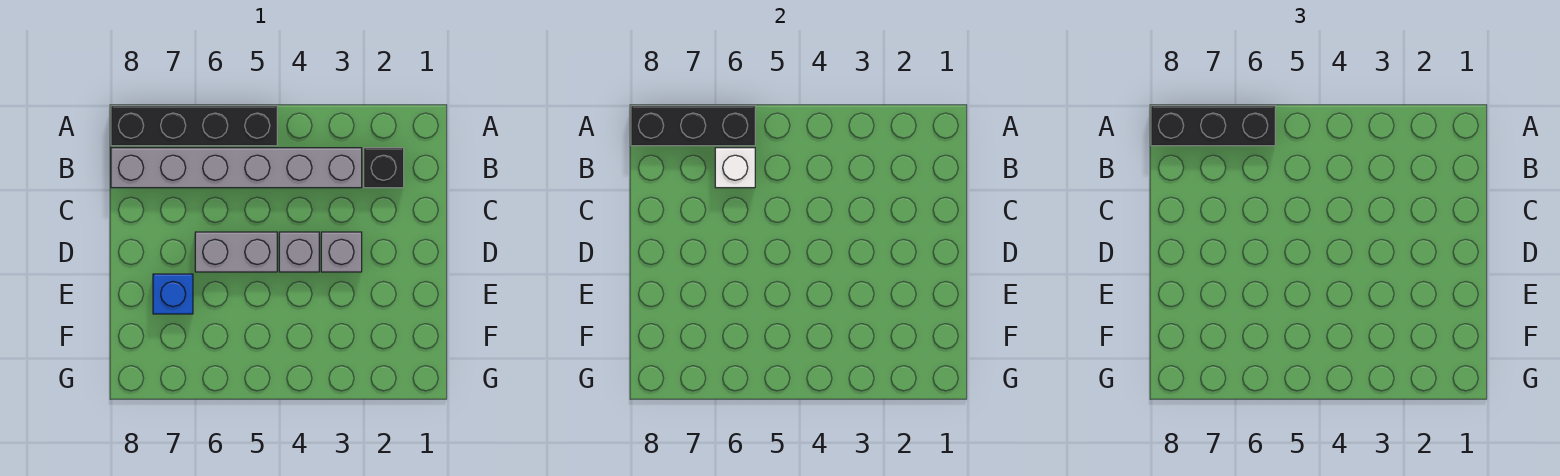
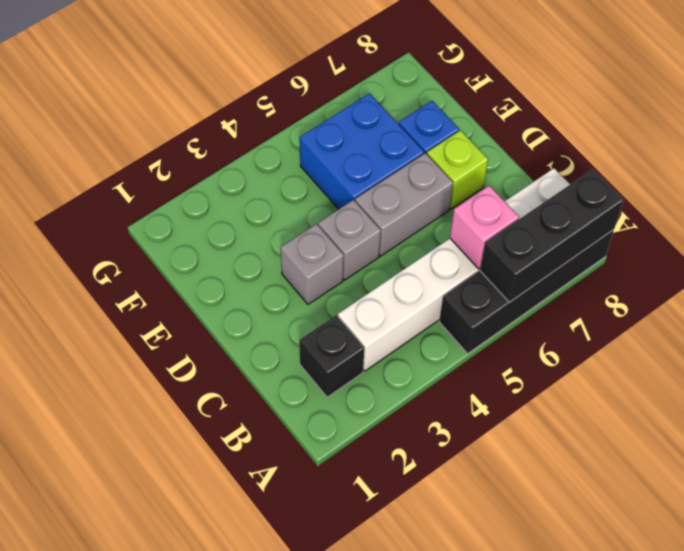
black 1x3 brick [1151,106,1275,146] -> none
grey 1x6 brick [111,148,362,188] -> white 1x6 brick [338,168,570,371]
white 1x1 brick [715,148,755,188] -> pink 1x1 brick [450,186,519,269]
none -> lime 1x1 brick [427,130,488,209]
none -> blue 2x2 brick [300,94,424,209]

